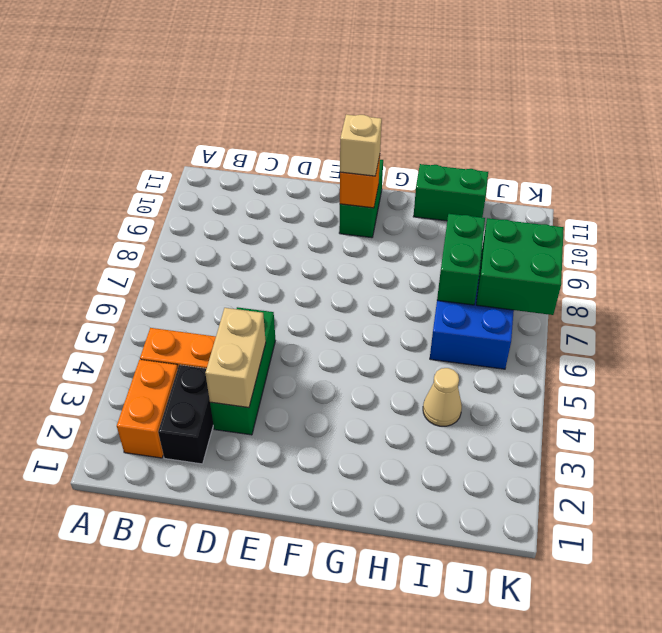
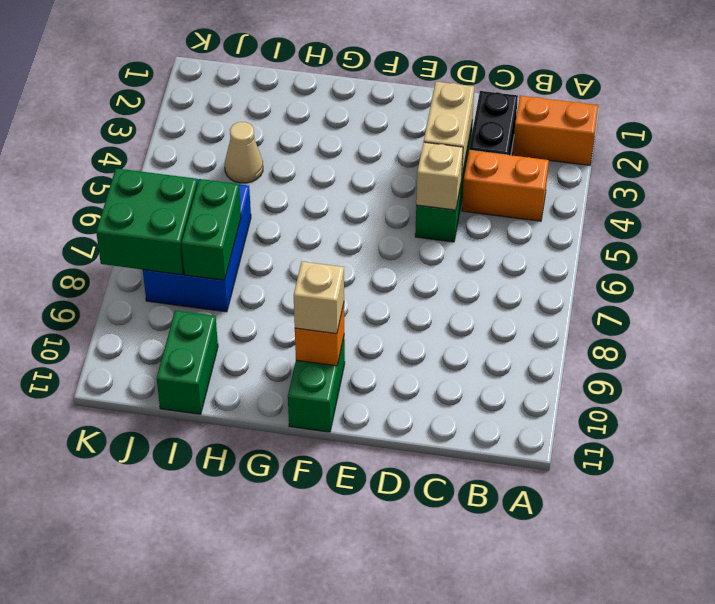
orange 1x2 brick [117,360,178,458] -> orange 1x2 brick turned to [513,96,598,165]
none -> tan 1x1 brick [416,142,463,210]
green 1x2 brick [413,164,488,221] -> green 1x2 brick turned to [157,311,218,414]

